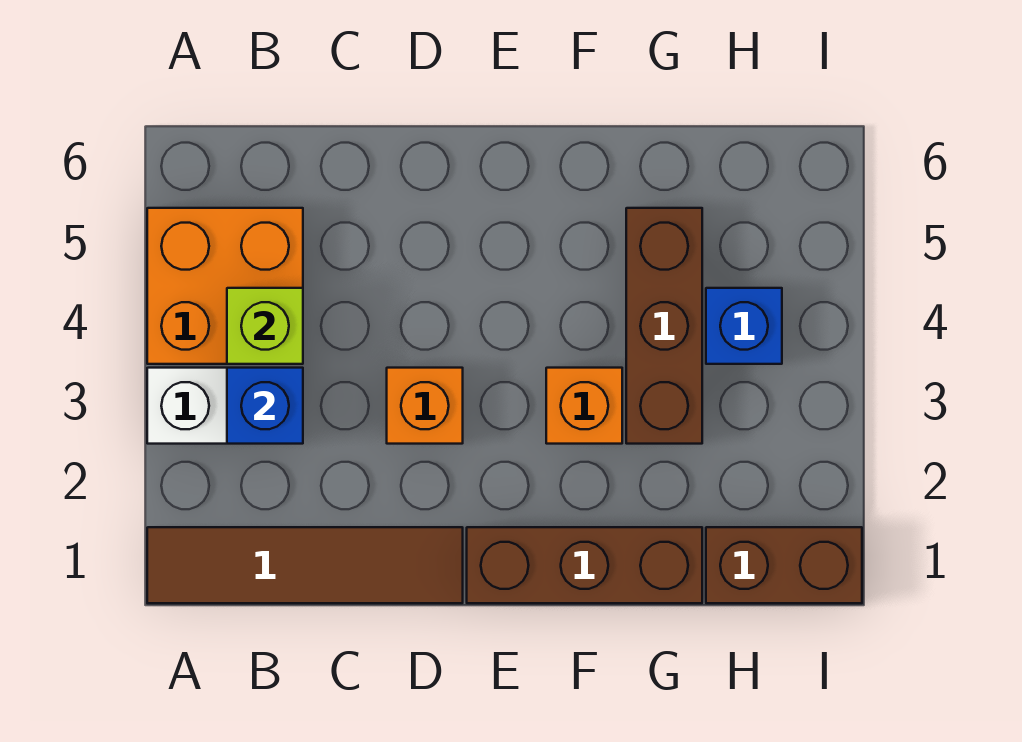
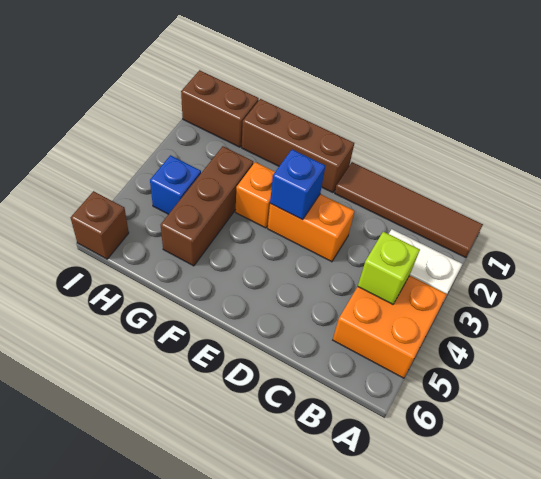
blue 1x1 brick [227,368,303,444] -> blue 1x1 brick moved to [270,150,325,220]
orange 1x1 brick [387,368,463,444] -> orange 1x2 brick [268,194,354,262]
none -> brown 1x1 brick [71,191,129,259]

